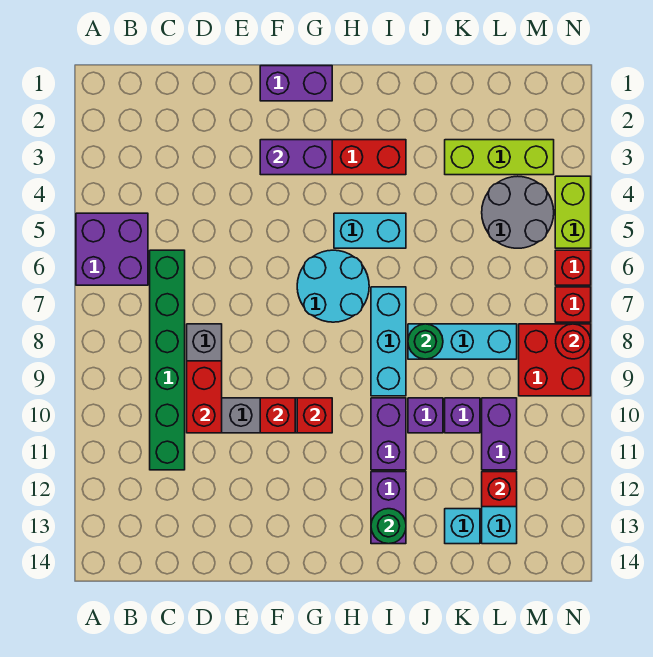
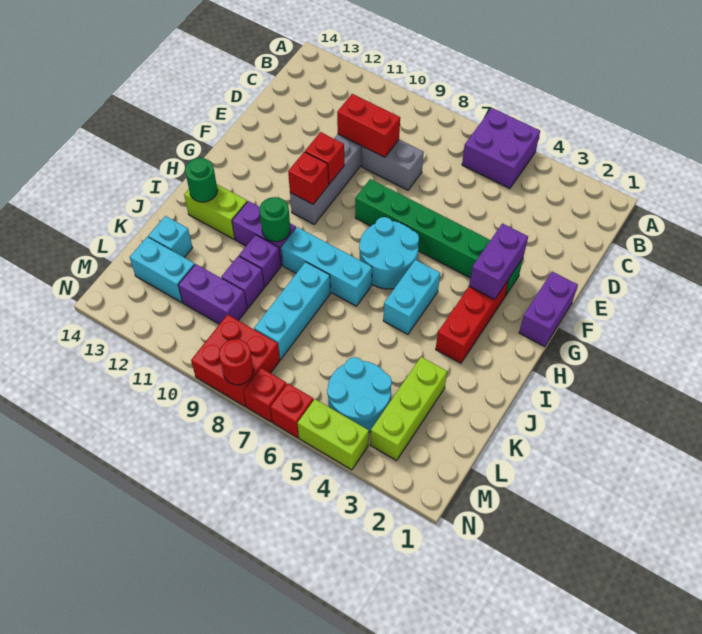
green 1x6 brick [150,250,185,470] -> green 1x6 brick moved to [355,179,523,296]
purple 1x2 brick [371,472,406,544] -> lime 1x2 brick [184,185,247,239]
green 1x1 round brick [408,324,443,359] -> green 1x1 round brick moved to [259,197,290,242]
grey 2x2 round brick [482,176,554,248] -> cyan 2x2 round brick [327,357,392,432]
red 1x1 brick [482,472,517,507] -> none

